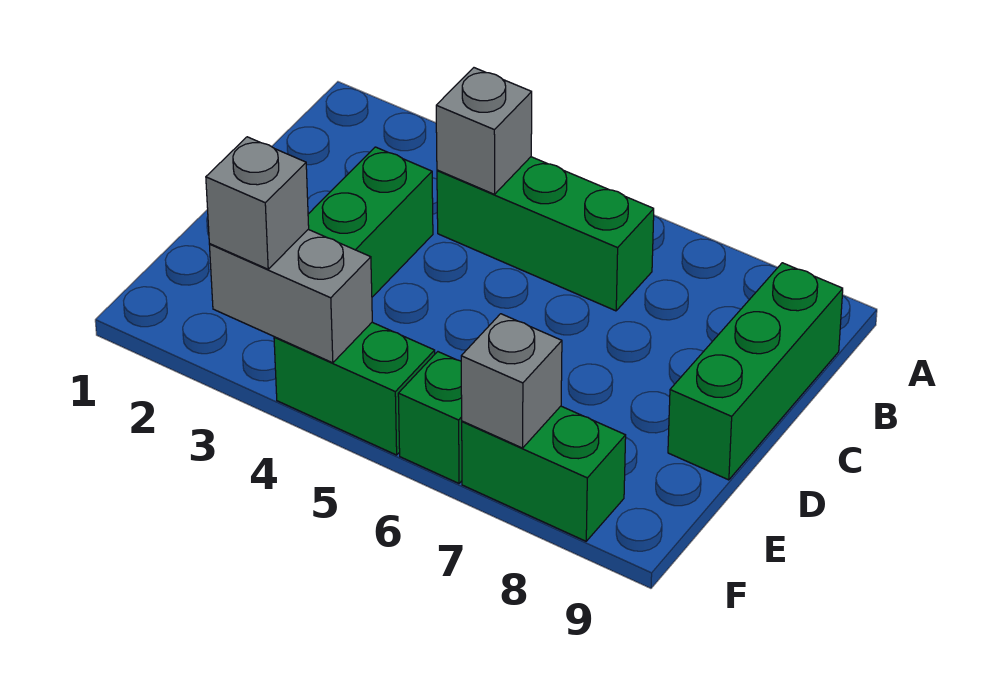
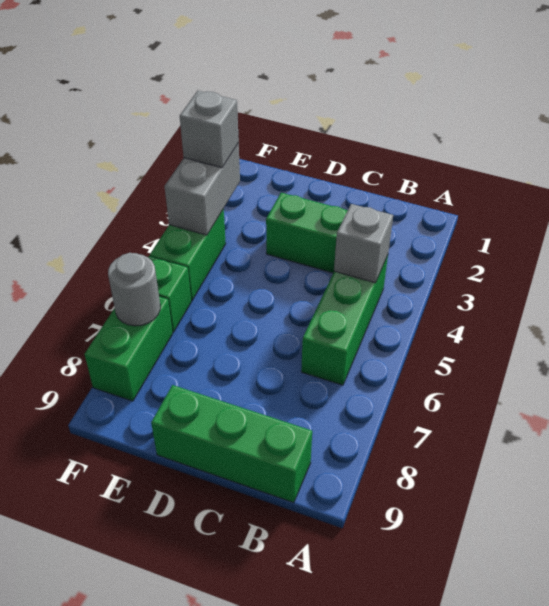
grey 1x1 brick [461,314,562,448] -> grey 1x1 round brick [108,253,160,326]

